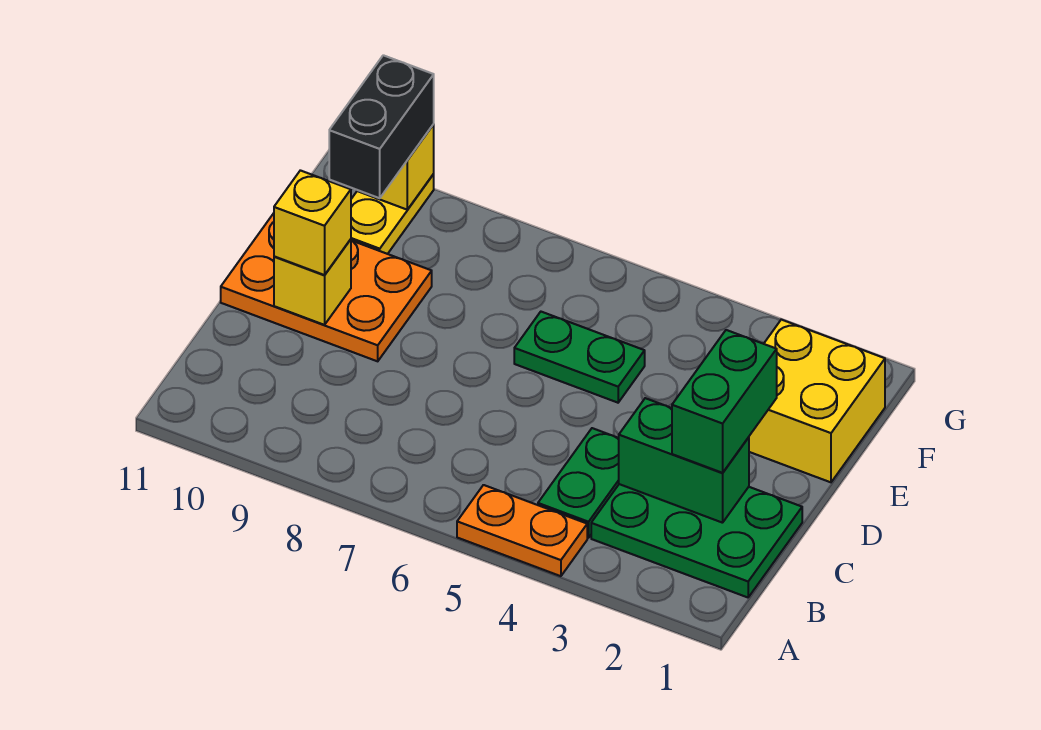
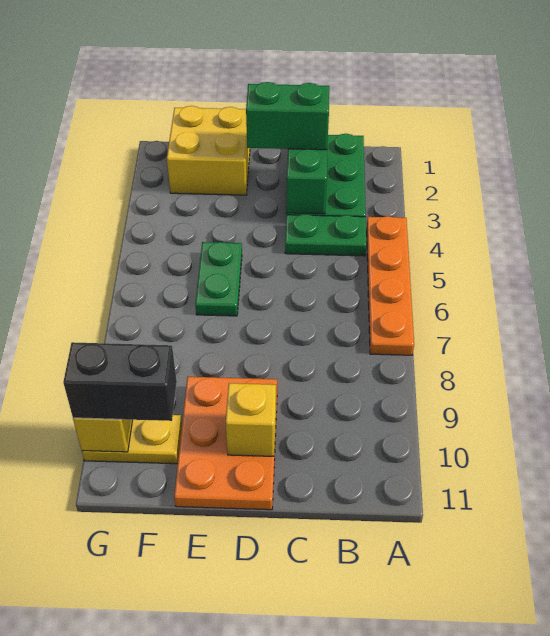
orange 1x2 plate [457,485,587,576] -> orange 1x4 plate [367,216,414,355]
yellow 1x1 brick [274,170,351,275] -> none

